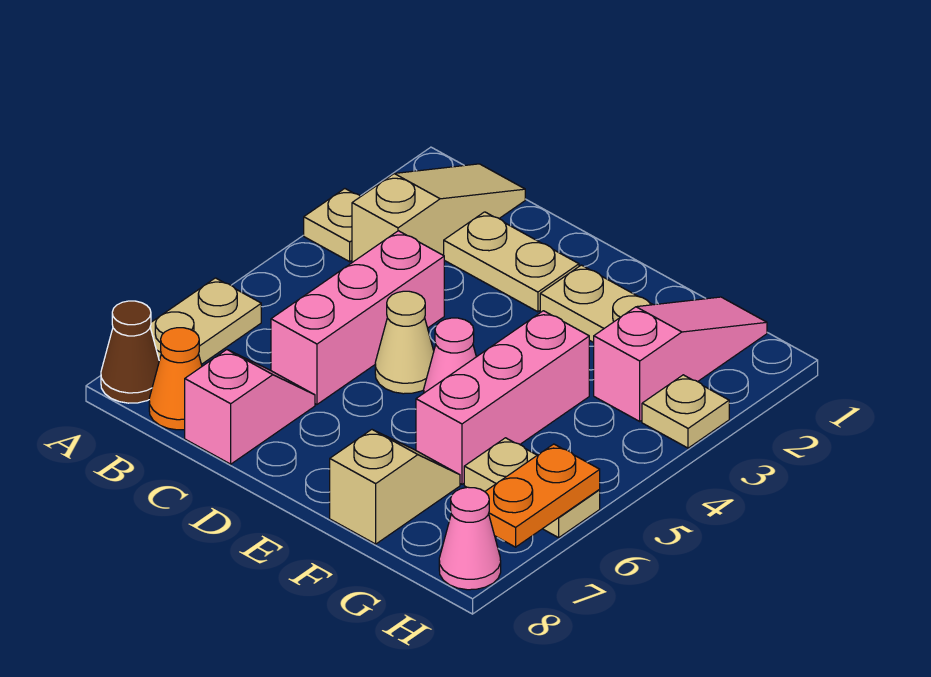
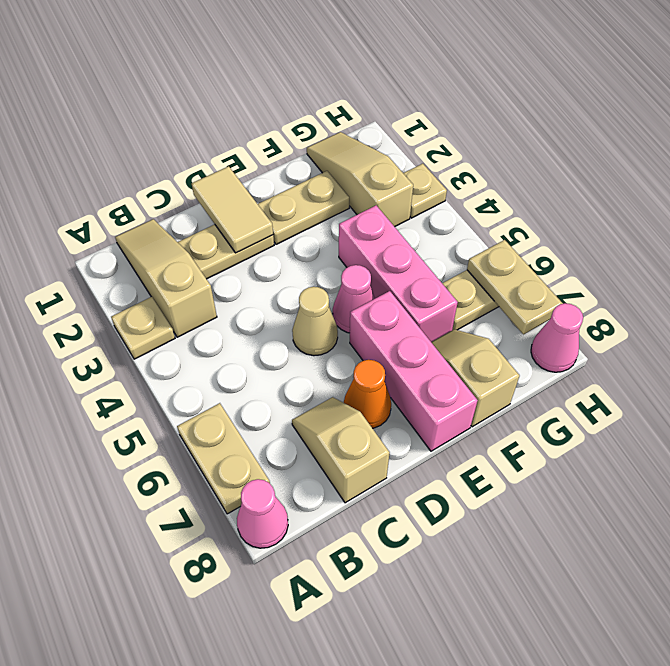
brown 1x1 cone [101,301,159,403] -> pink 1x1 cone [237,479,288,548]
orange 1x1 cone [149,328,202,430] -> orange 1x1 cone moved to [344,360,391,428]
pink 1x3 brick [271,231,444,404] -> pink 1x3 brick moved to [350,291,478,451]
pink 1x2 slope [185,350,315,464] -> tan 1x2 slope [292,397,390,503]
none -> tan 1x2 tile [192,166,273,253]
pink 1x3 slope [594,297,767,421] -> tan 1x3 slope [307,132,413,227]
orange 1x2 plate [485,444,600,547] -> tan 1x2 plate [467,240,563,334]

